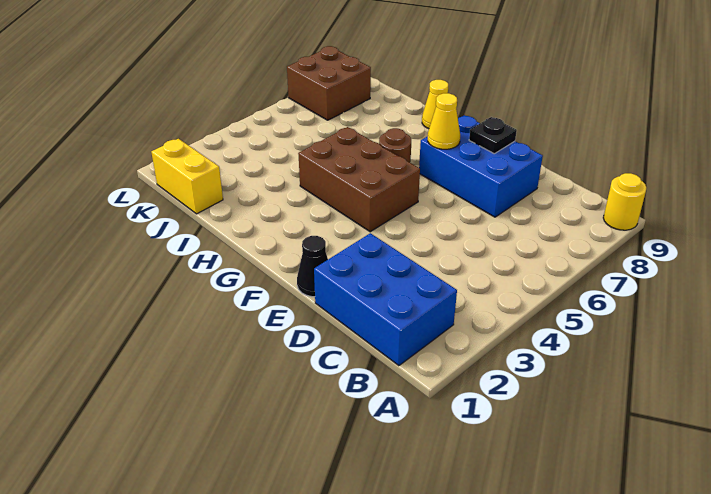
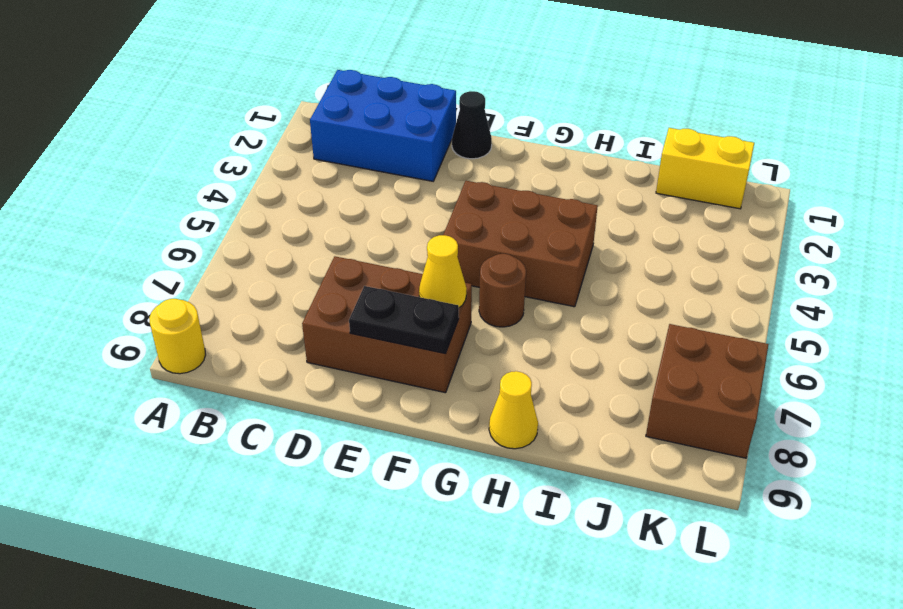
blue 2x3 brick [419,115,543,217] -> brown 2x3 brick [302,256,472,393]
black 1x1 plate [469,117,517,154] -> black 1x2 plate [349,286,459,354]

